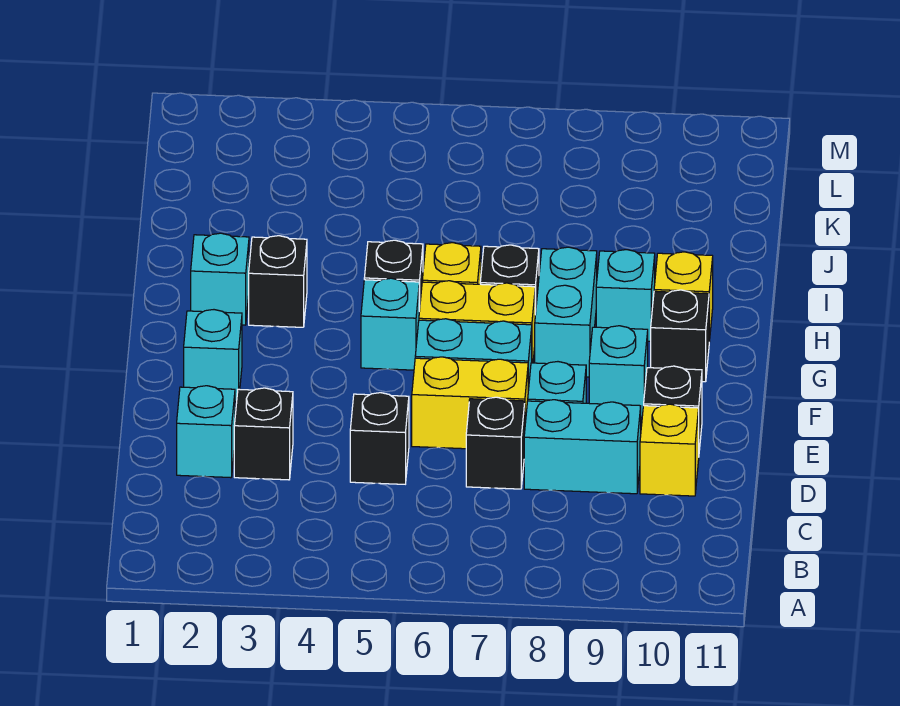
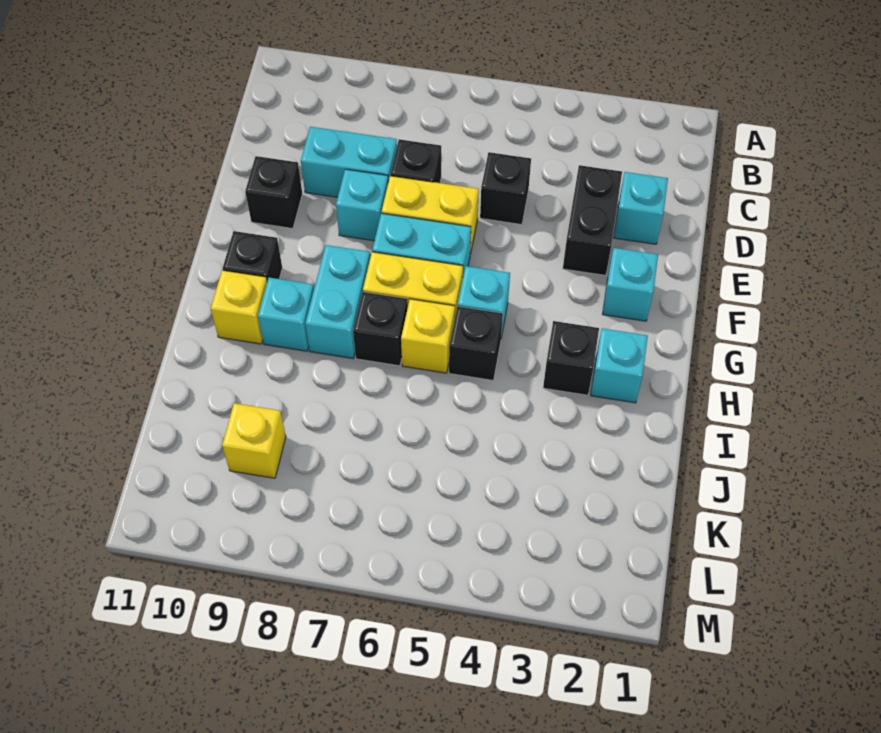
black 1x1 brick [234,388,293,480] -> black 1x2 brick [563,165,622,275]
yellow 1x1 brick [640,404,699,496] -> yellow 1x1 brick moved to [222,403,286,478]
cyan 1x1 brick [589,326,648,417] -> none

